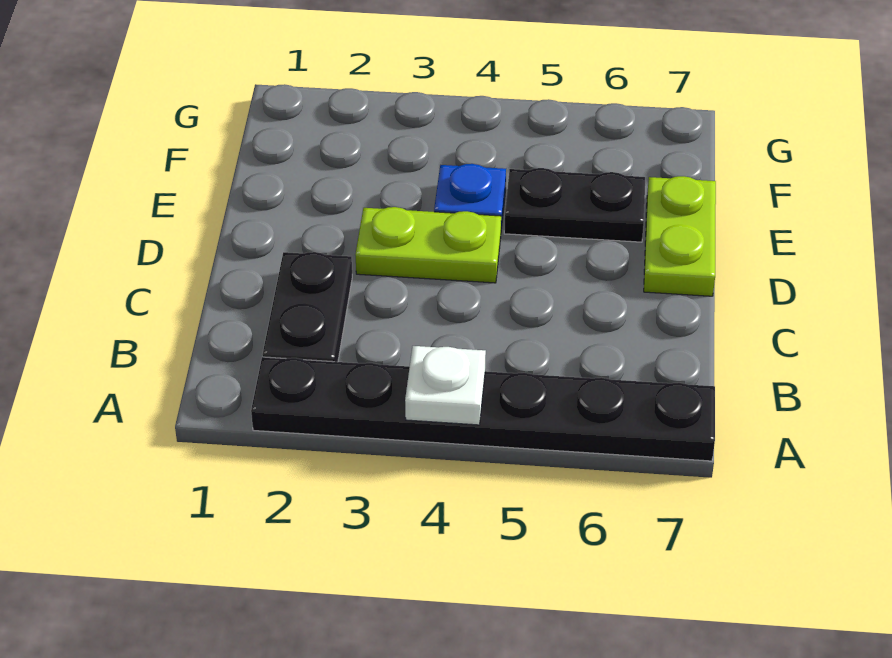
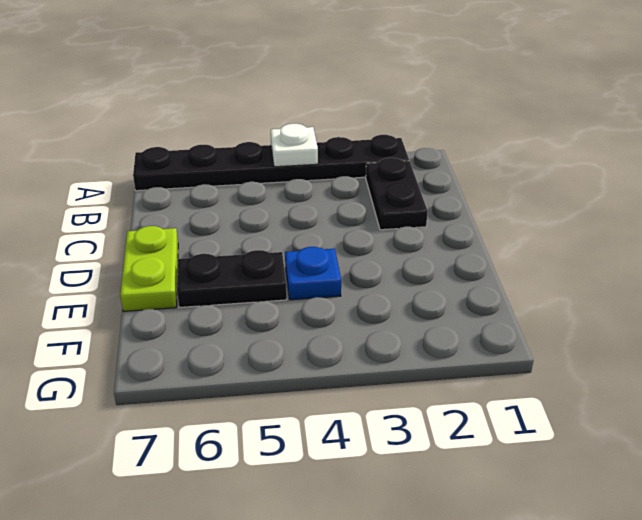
lime 1x2 plate [355,207,501,283] -> none

